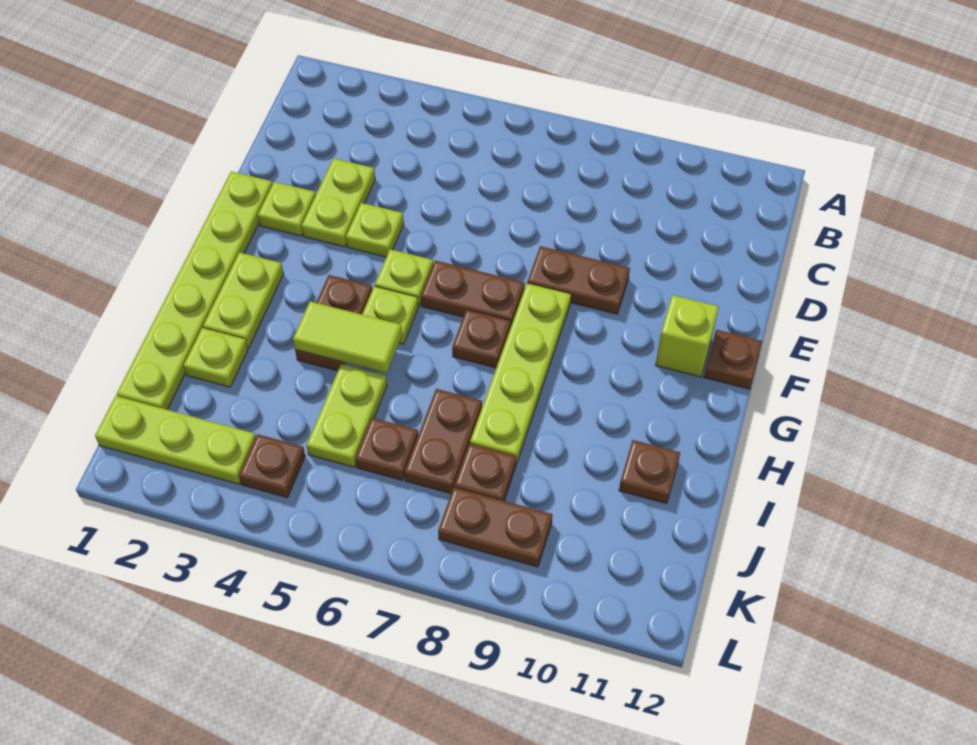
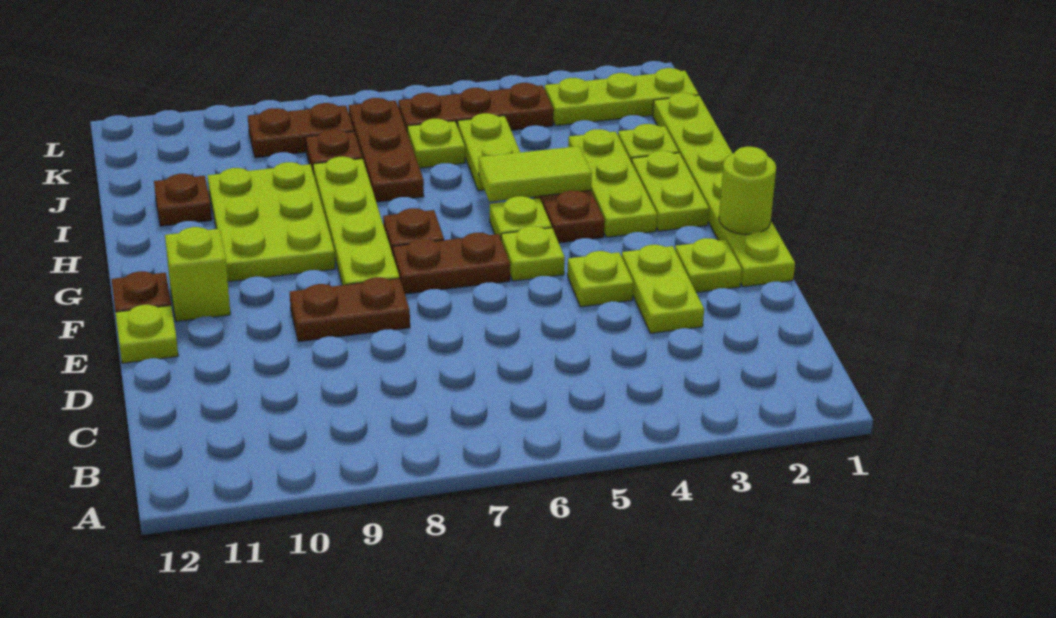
none -> lime 1x1 plate [115,305,178,363]
none -> lime 1x1 round brick [719,147,776,235]
none -> lime 1x3 plate [568,129,657,237]
none -> lime 2x3 plate [208,162,335,282]
brown 1x2 plate [405,389,482,494] -> brown 1x3 plate [349,98,424,202]
brown 1x1 plate [355,418,418,480] -> lime 1x1 plate [407,119,465,168]
brown 1x1 plate [239,434,305,498] -> brown 1x3 plate [398,83,554,131]

